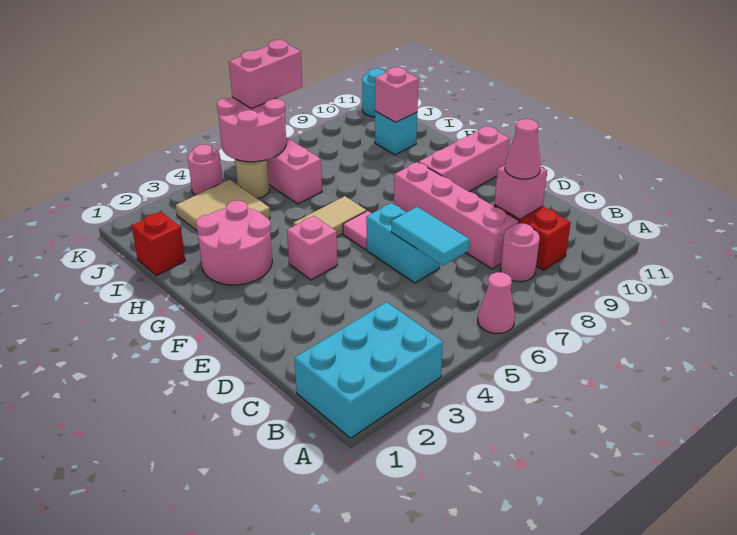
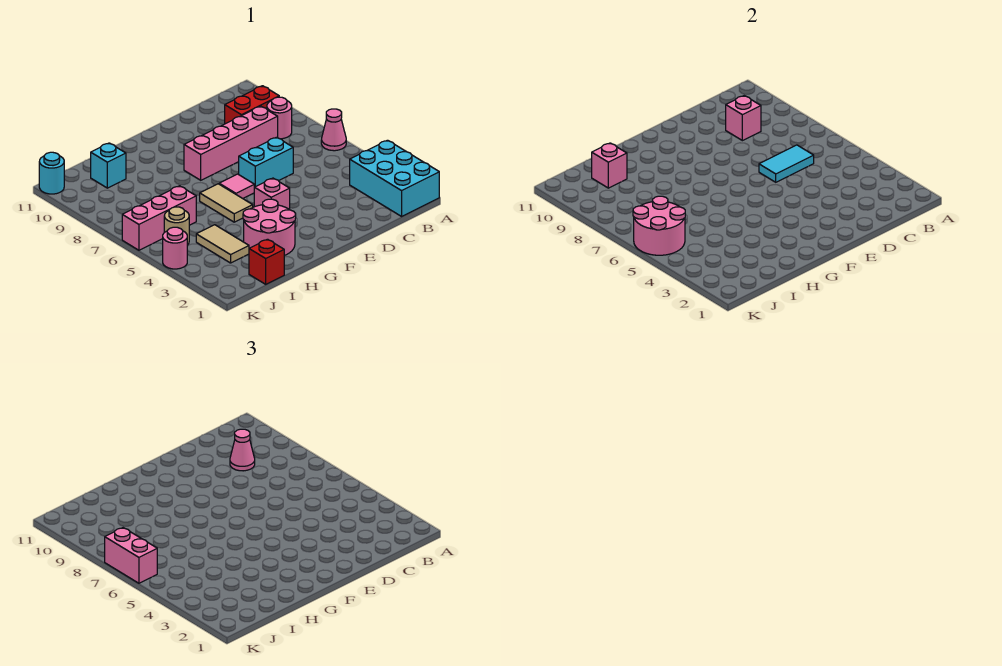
pink 1x3 brick [419,126,510,191] -> none
tan 2x2 tile [176,180,270,230] -> tan 1x2 tile [196,225,249,263]

